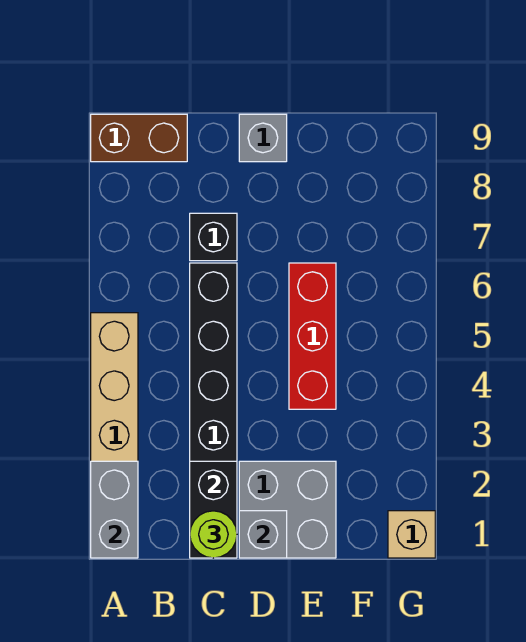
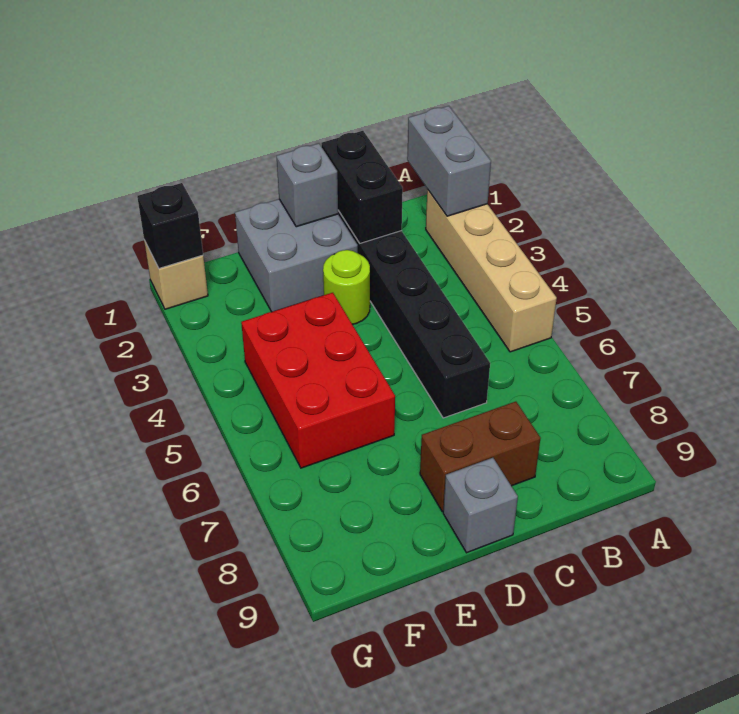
brown 1x2 brick [91,114,187,162] -> brown 1x2 brick moved to [420,402,541,512]
lime 1x1 round brick [190,511,237,558] -> lime 1x1 round brick moved to [323,250,370,324]
black 1x1 brick [190,213,237,261] -> black 1x1 brick moved to [137,183,203,268]
red 1x3 brick [289,263,336,409] -> red 2x3 brick [241,293,395,468]

